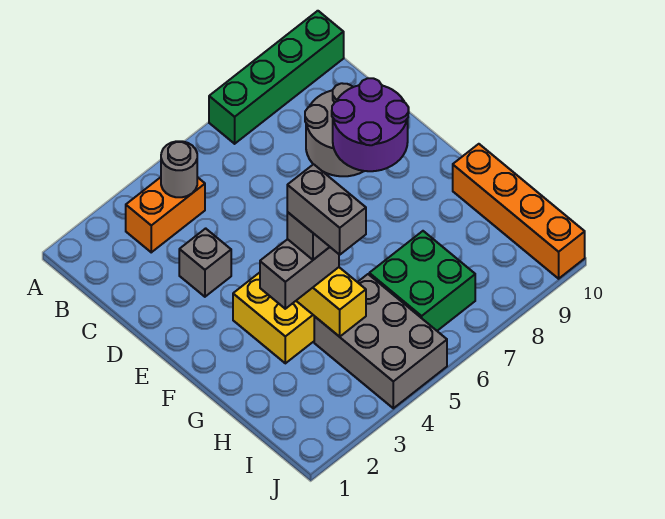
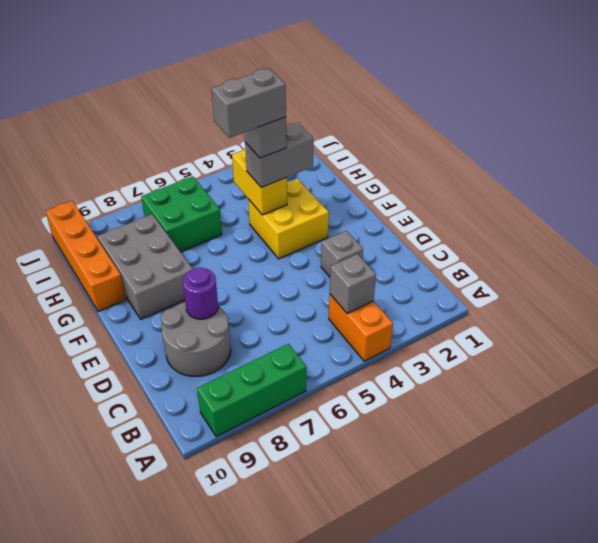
green 1x4 brick [209,11,344,144] -> green 1x3 brick [197,344,306,437]
orange 1x2 brick [126,177,205,252] -> orange 1x2 brick turned to [329,294,393,361]
grey 1x1 round brick [161,141,197,197] -> grey 1x1 brick [330,254,376,314]
purple 2x2 round brick [332,78,409,171] -> purple 1x1 round brick [183,268,218,319]
grey 1x2 brick [287,164,366,255] -> grey 1x2 brick turned to [211,68,286,138]
grey 2x3 brick [314,274,447,408] -> grey 2x3 brick moved to [97,214,193,319]

